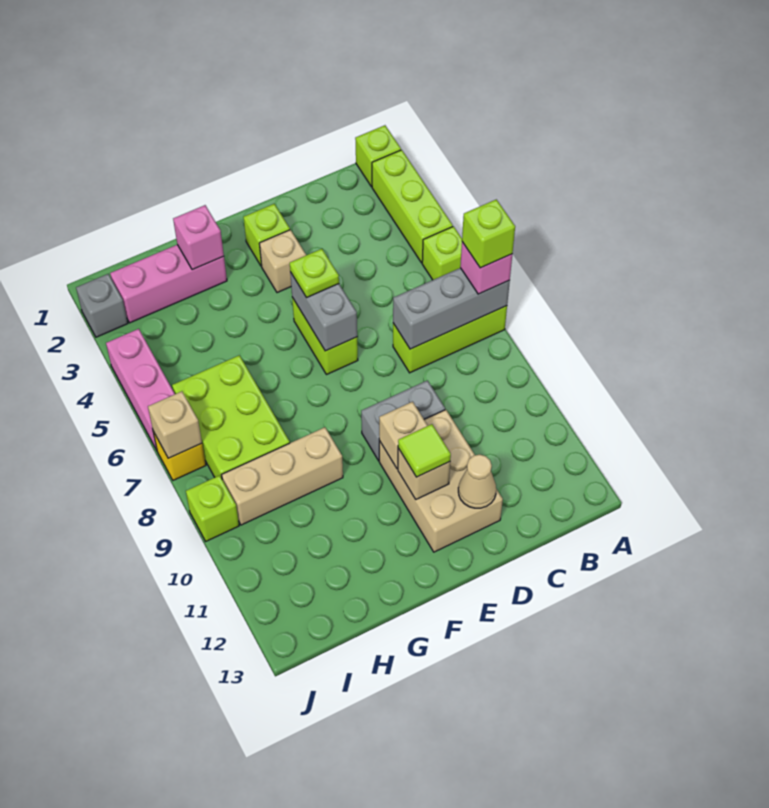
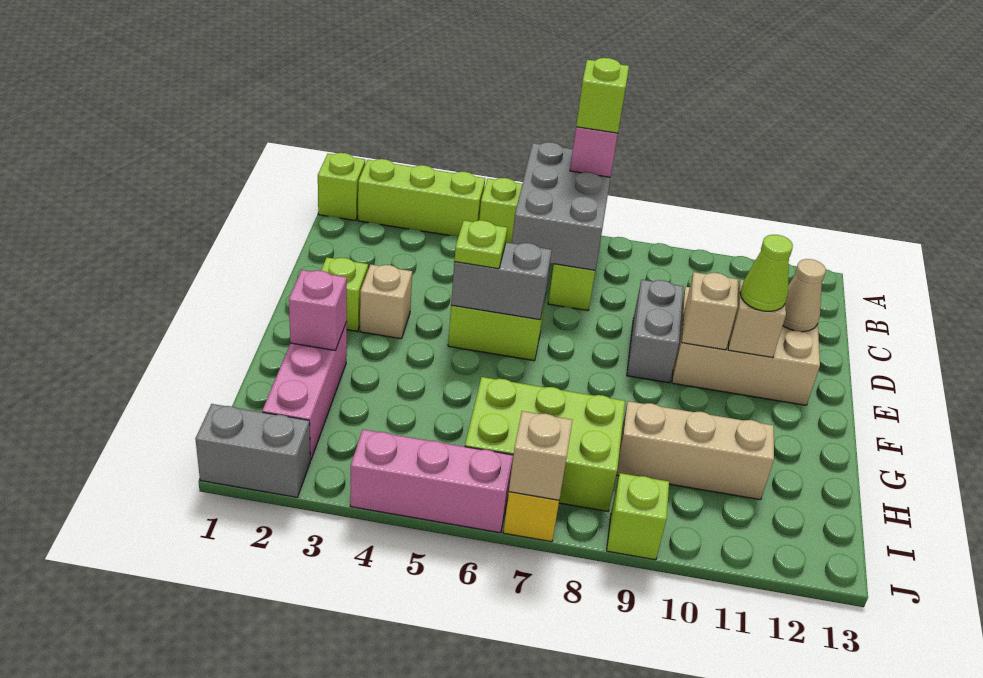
grey 1x3 brick [393,268,510,349] -> grey 2x3 brick [512,142,610,270]
lime 1x1 tile [398,424,451,477] -> lime 1x1 cone [740,235,793,311]
tan 1x3 brick [222,427,343,525] -> tan 1x3 brick turned to [616,401,774,500]
grey 1x1 brick [76,274,128,337] -> grey 1x2 brick [195,404,310,497]

